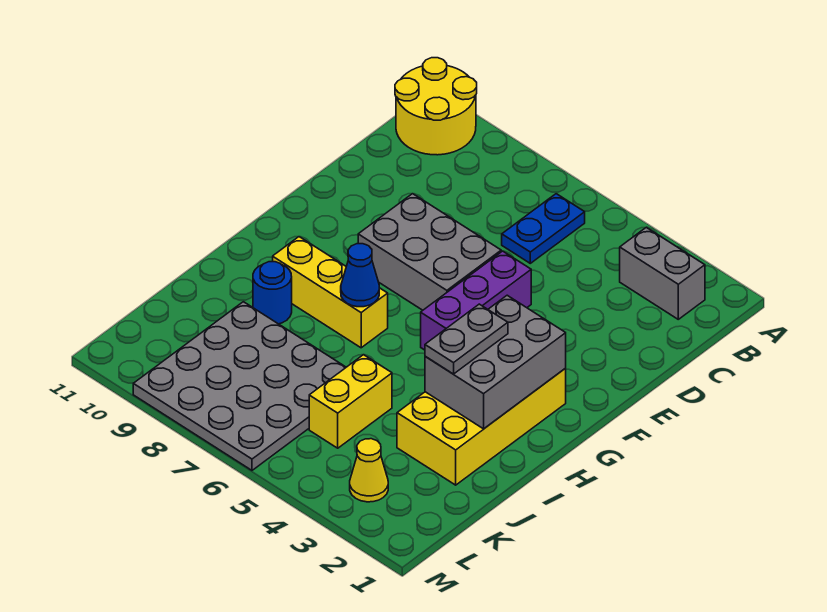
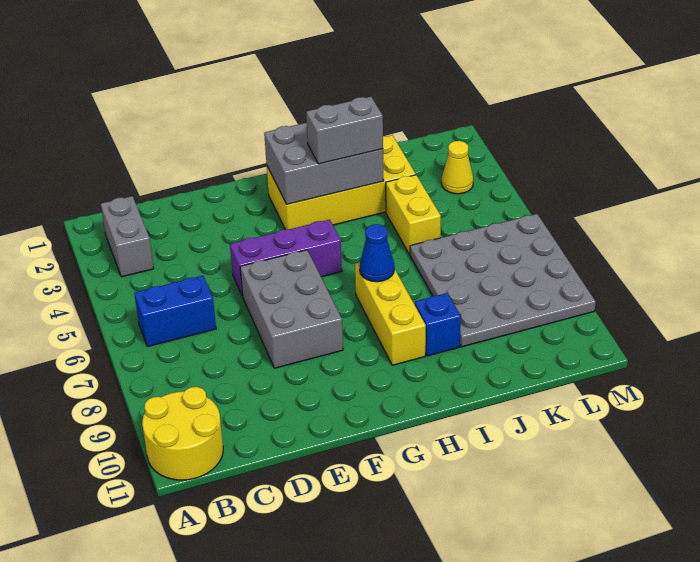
blue 1x2 plate [502,194,585,263] -> blue 1x2 brick [134,276,216,347]
grey 1x2 plate [425,304,508,374] -> grey 1x2 brick [306,97,383,164]
blue 1x1 round brick [253,262,292,324] -> blue 1x1 brick [415,293,461,356]
yellow 1x2 brick [309,355,392,448] -> yellow 1x2 brick turned to [386,175,441,255]

